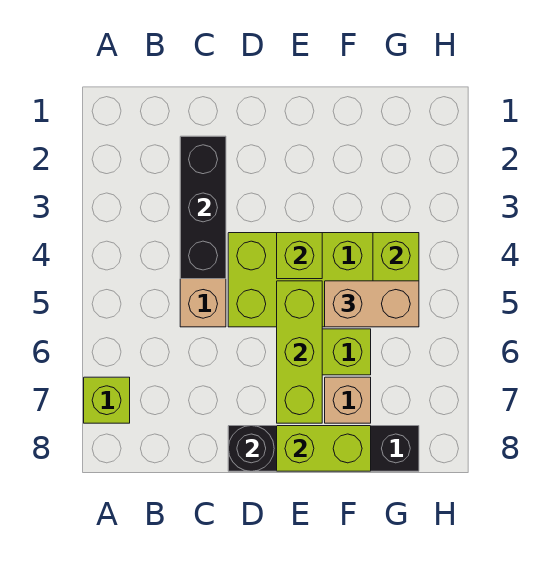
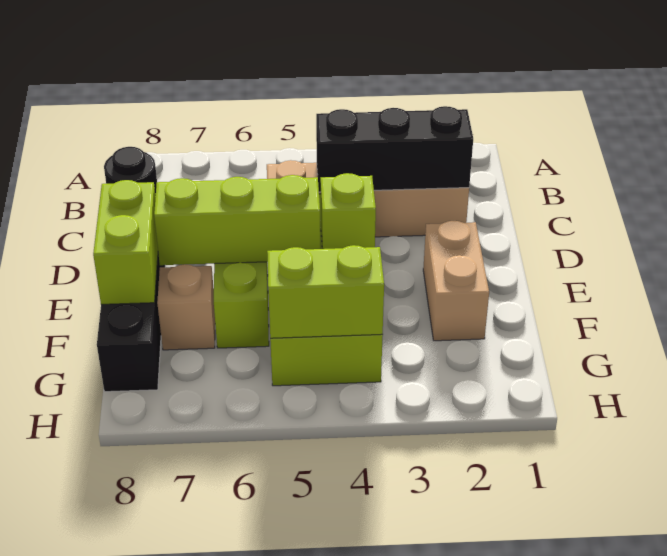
lime 1x1 brick [84,377,130,423] -> none
tan 1x2 brick [325,281,419,327] -> tan 1x2 brick moved to [423,221,489,341]

